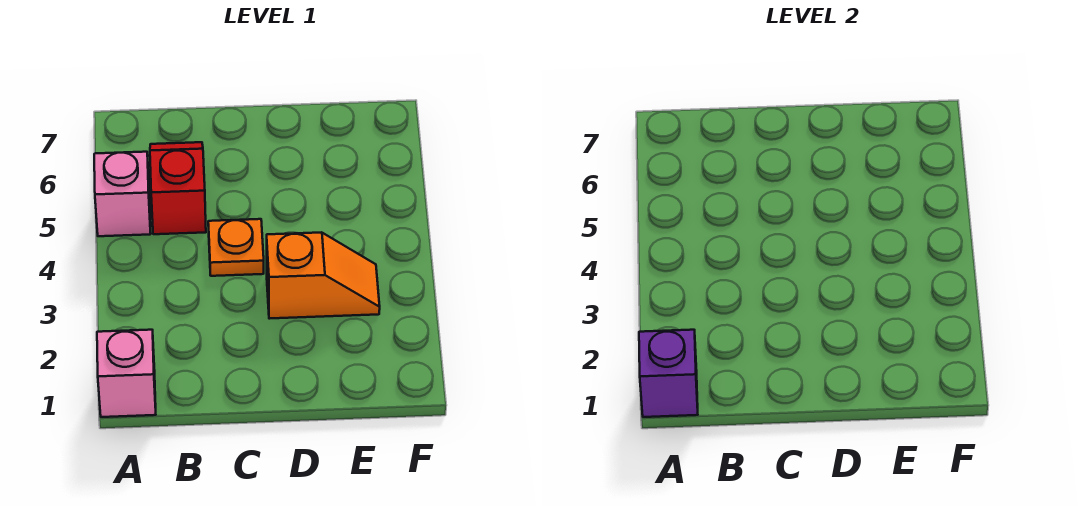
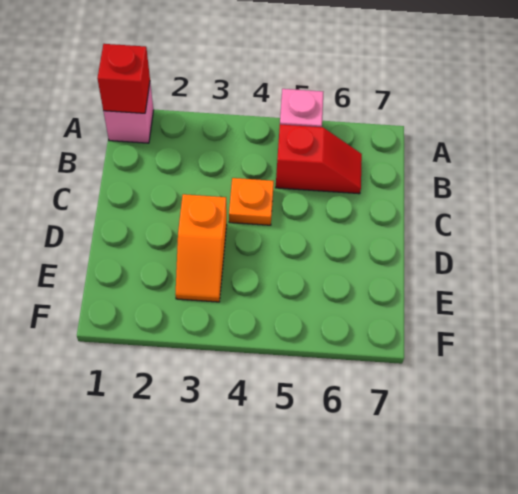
purple 1x1 brick [639,330,698,417] -> red 1x1 brick [97,44,150,113]

